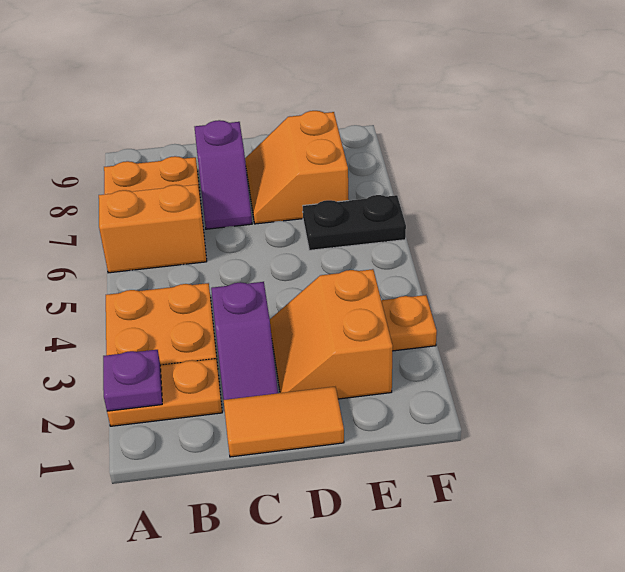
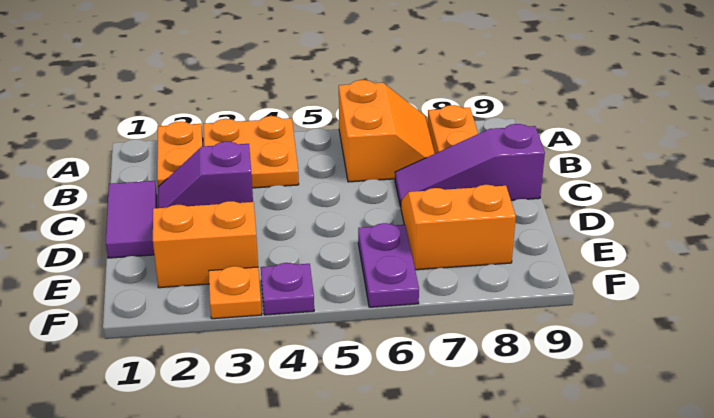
purple 1x1 plate [103,350,162,411] -> purple 1x1 plate moved to [261,263,314,315]
orange 1x2 tile [224,387,344,457] -> purple 1x2 tile [106,181,157,258]
purple 1x2 slope [195,120,252,229] -> purple 1x3 slope [395,124,545,207]
black 1x2 plate [303,195,406,250] -> purple 1x2 plate [358,223,419,307]

